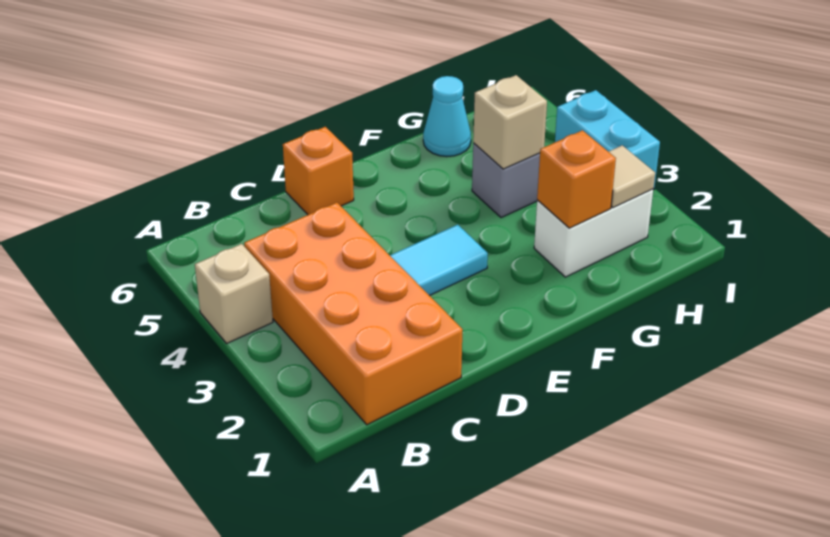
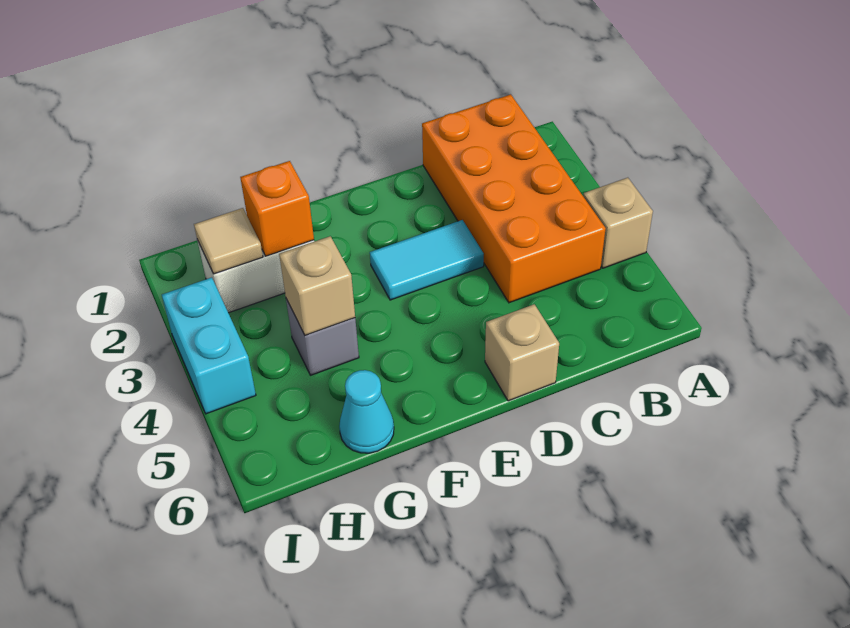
orange 1x1 brick [283,127,354,215] -> tan 1x1 brick [485,304,559,401]

